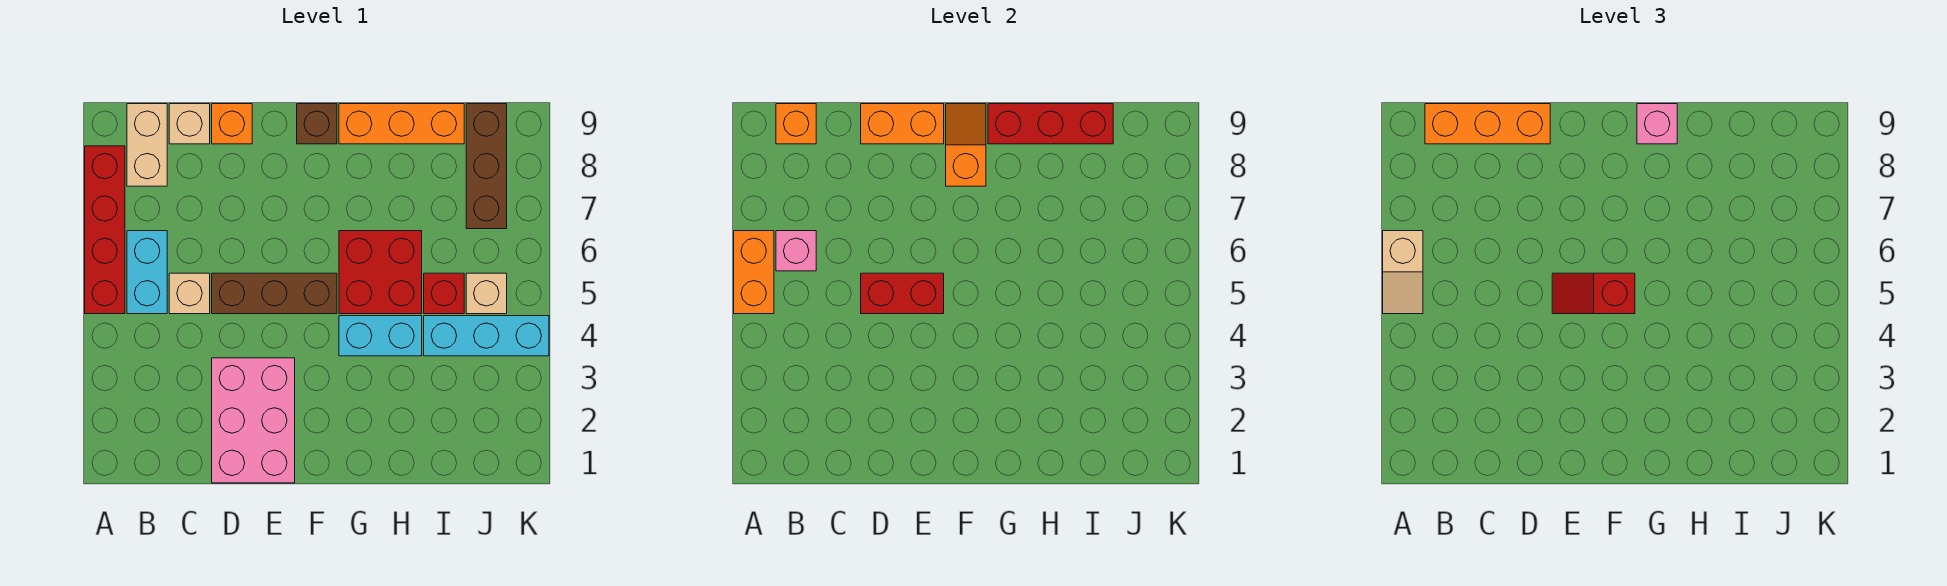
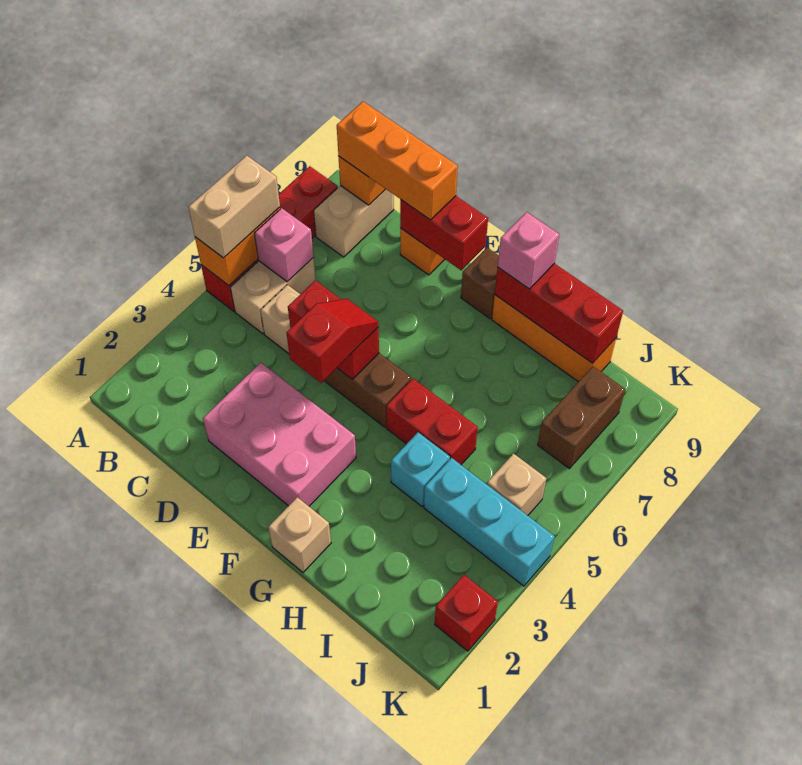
tan 1x2 slope [1383,231,1423,314] -> tan 1x2 brick [188,155,280,258]
cyan 1x2 brick [127,231,167,314] -> tan 1x2 brick [231,258,316,334]
tan 1x1 brick [169,104,210,144] -> tan 1x1 brick moved to [268,497,331,572]
pink 2x3 brick [212,358,295,483] -> pink 2x3 brick turned to [203,363,356,506]
orange 1x2 brick [861,104,944,144] -> red 1x2 brick [400,196,488,270]
red 1x2 slope [1552,273,1635,314] -> red 1x2 slope turned to [286,299,378,383]
orange 1x2 slope [946,104,986,186] -> none
cyan 1x2 brick [339,316,422,356] -> cyan 1x1 brick [391,433,450,506]
red 2x2 brick [339,231,422,314] -> red 1x2 brick [386,379,478,464]
red 1x1 brick [424,273,464,314] -> red 1x1 brick moved to [435,575,498,651]
brown 1x3 brick [466,104,507,229] -> brown 1x2 brick [538,367,625,469]

